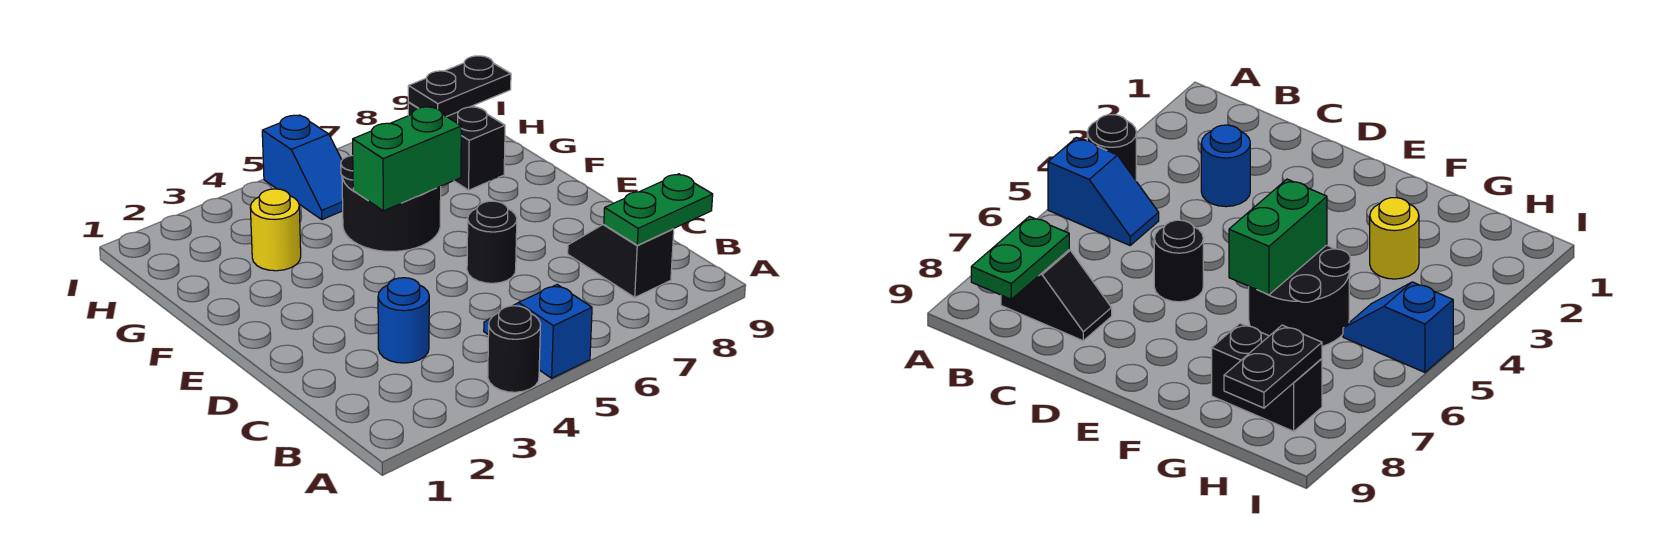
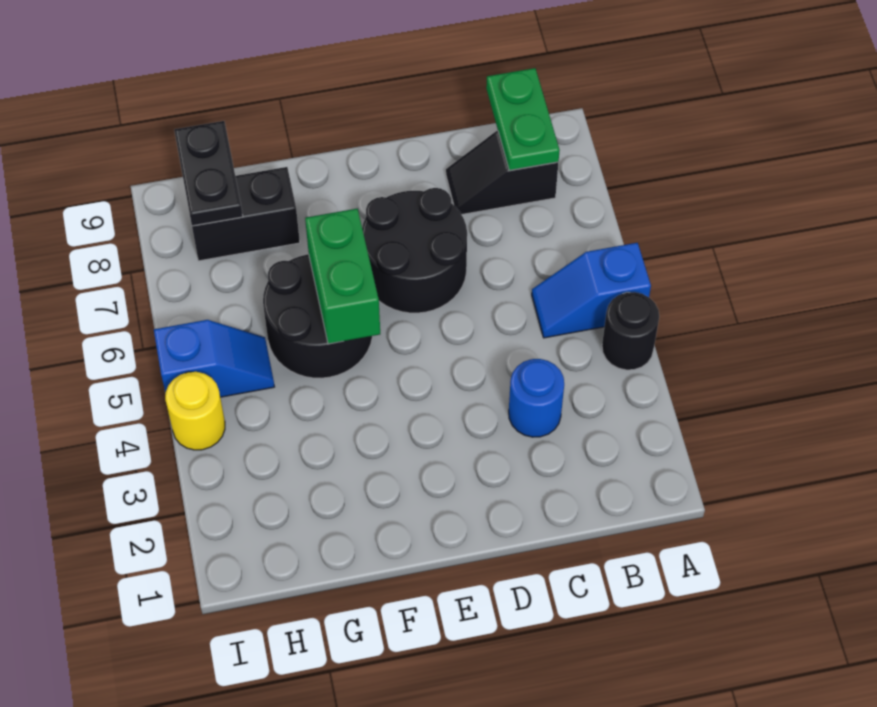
black 1x1 round brick [467,201,517,283] -> black 2x2 round brick [362,188,467,313]
yellow 1x1 round brick [250,189,301,271] -> yellow 1x1 round brick moved to [165,372,225,450]

